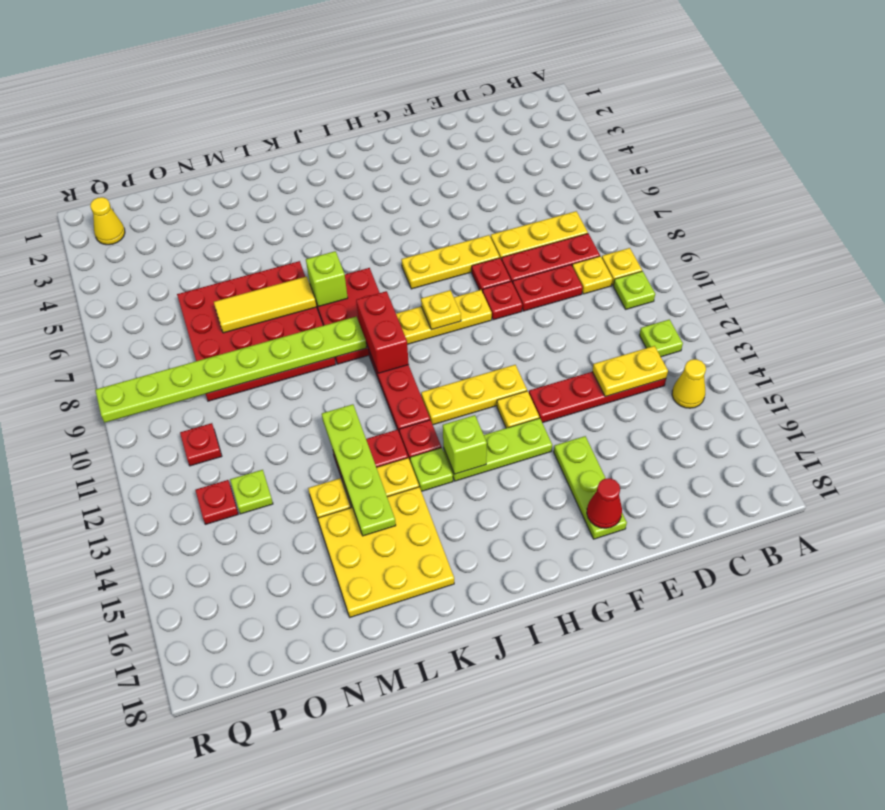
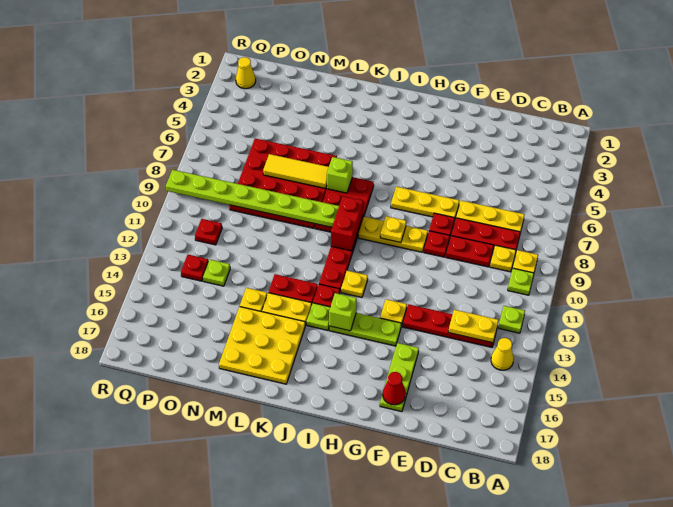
yellow 1x3 plate [421,365,527,425] -> yellow 1x1 plate [341,271,368,298]
lime 1x4 plate [322,404,396,536] -> none

